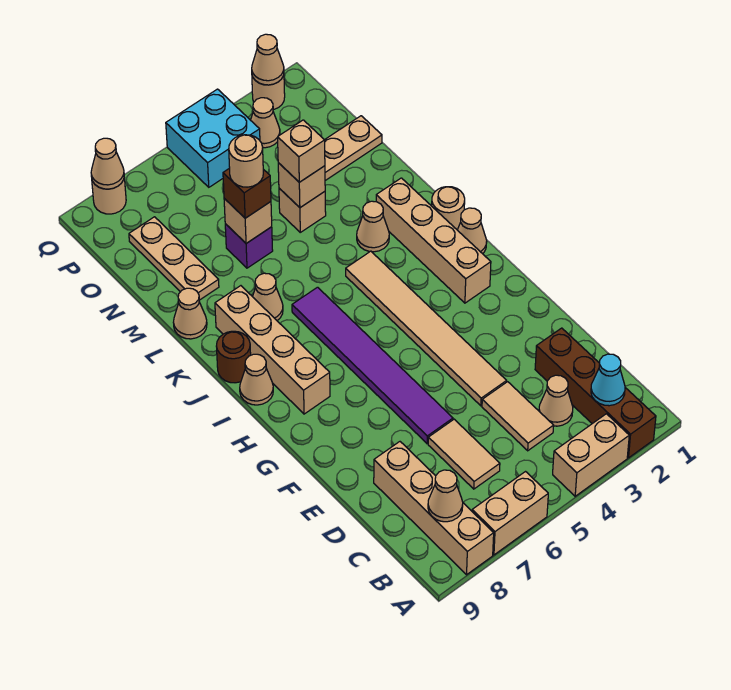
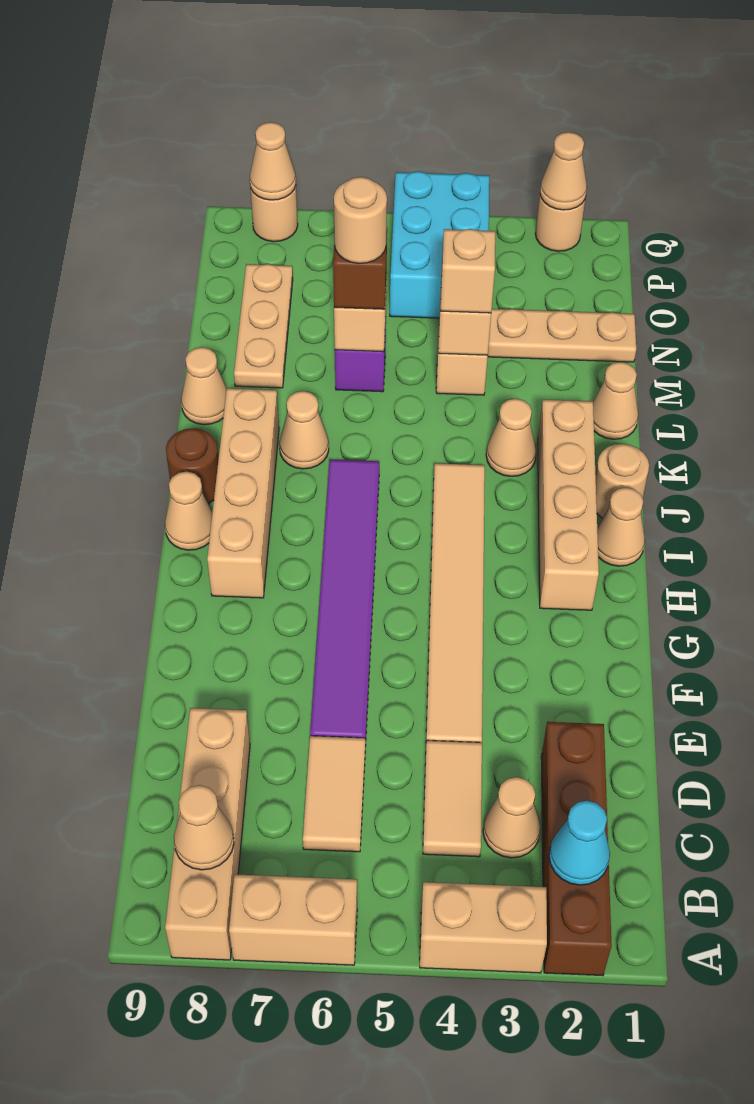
tan 1x1 cone [251,98,280,148] -> tan 1x1 cone moved to [593,362,638,439]
cyan 2x2 brick [166,89,260,187] -> cyan 2x3 brick [390,171,489,318]

